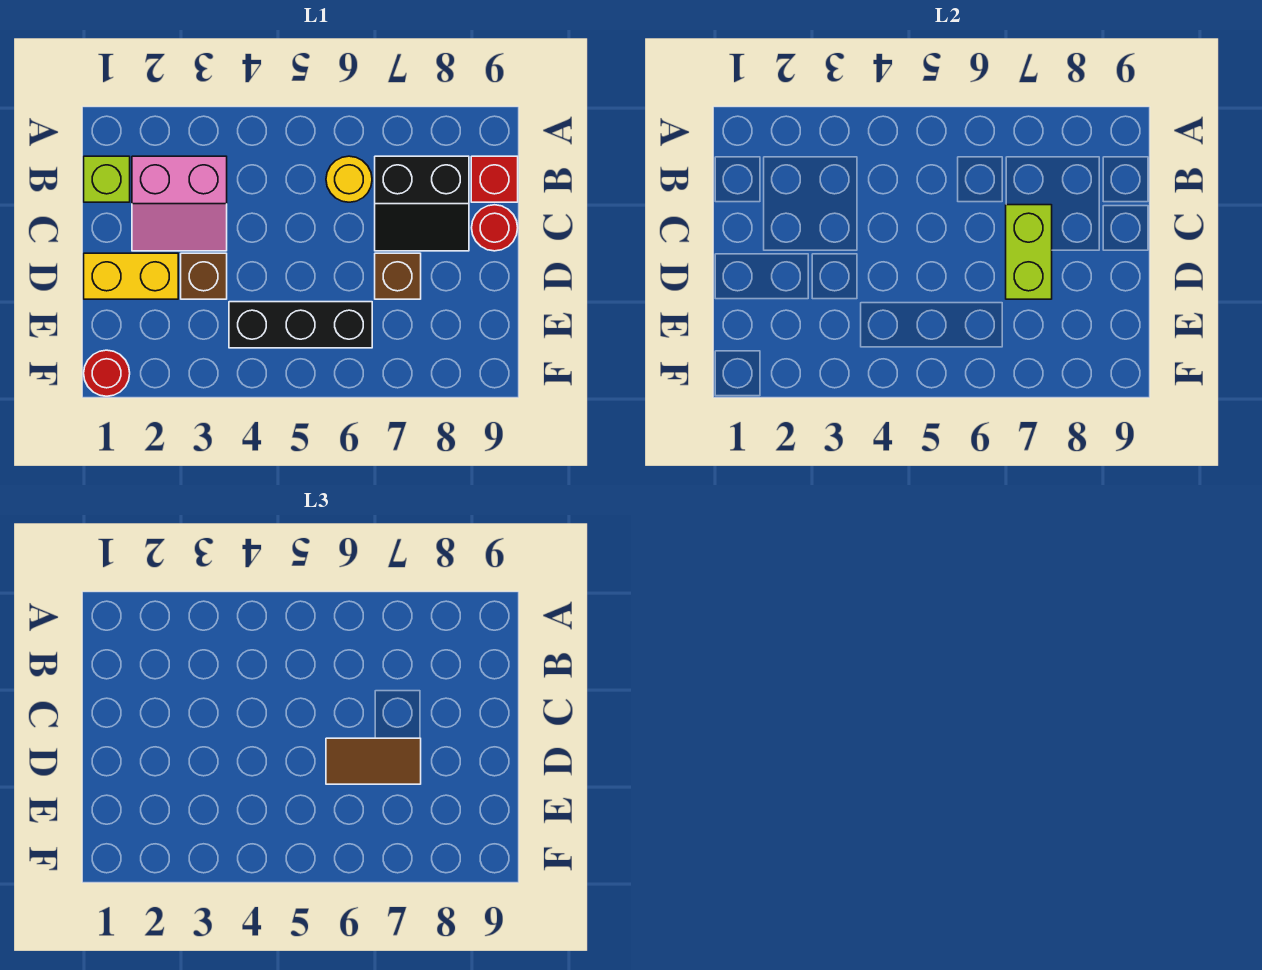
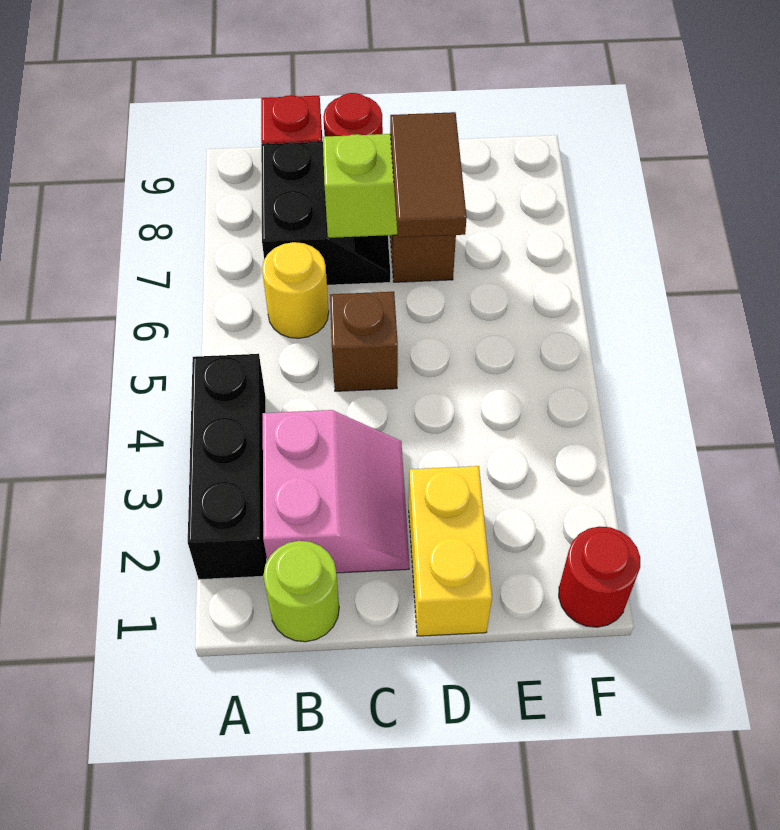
lime 1x1 brick [84,156,130,202] -> lime 1x1 round brick [263,541,339,642]
brown 1x1 brick [181,253,227,299] -> brown 1x1 brick moved to [330,292,398,391]
black 1x3 brick [229,302,372,348] -> black 1x3 brick moved to [188,354,267,579]

